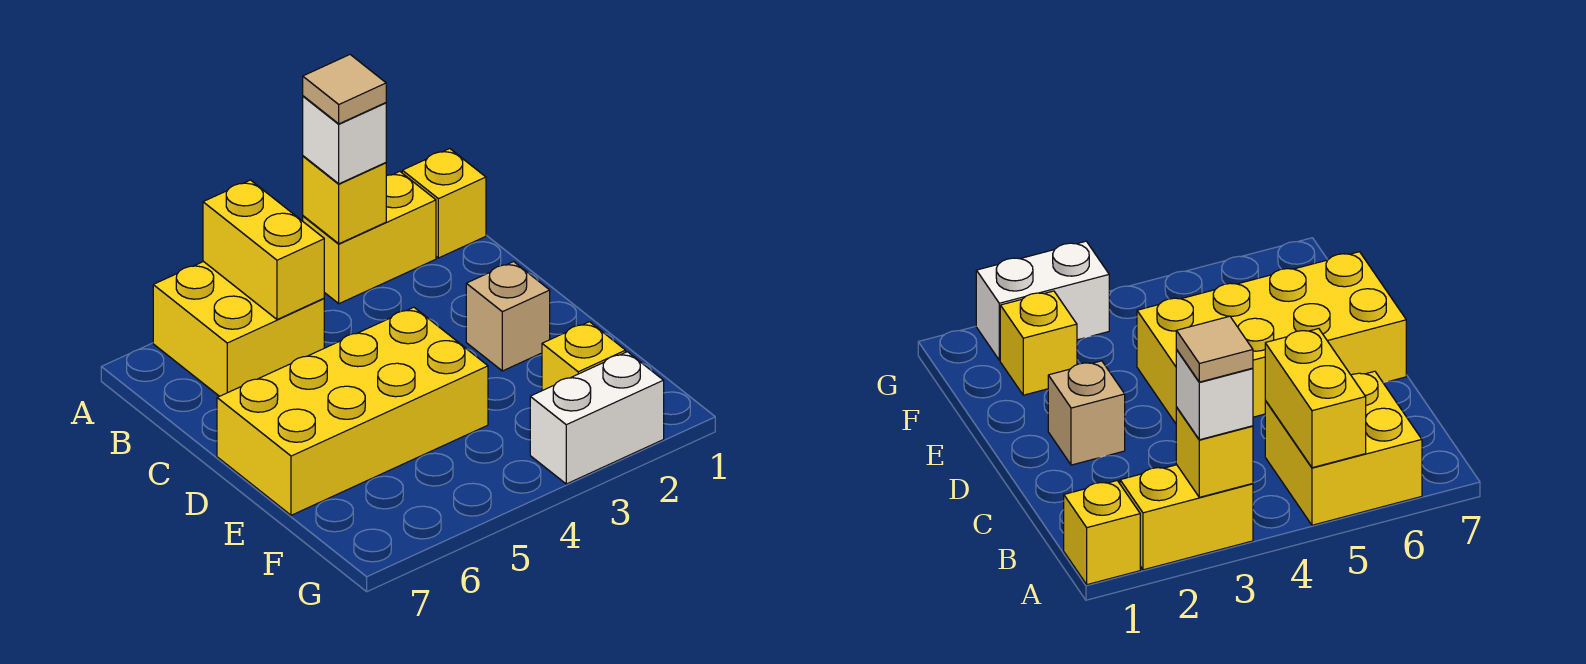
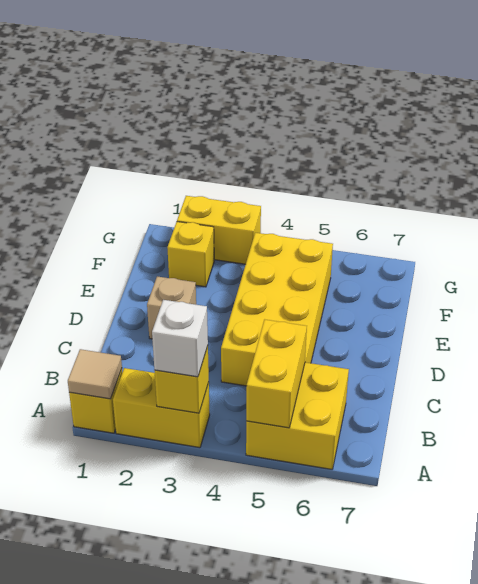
tan 1x1 tile [303,55,386,124] -> tan 1x1 tile moved to [68,349,122,399]
yellow 2x4 brick [217,307,488,515] -> yellow 2x4 brick turned to [221,233,333,386]
white 1x2 brick [530,352,664,484] -> yellow 1x2 brick [177,196,261,264]

